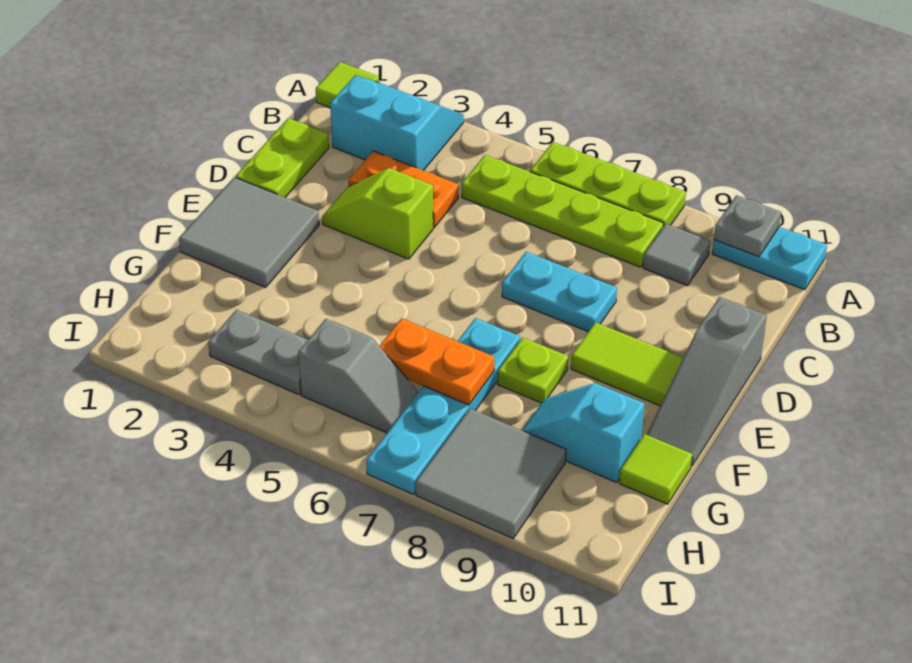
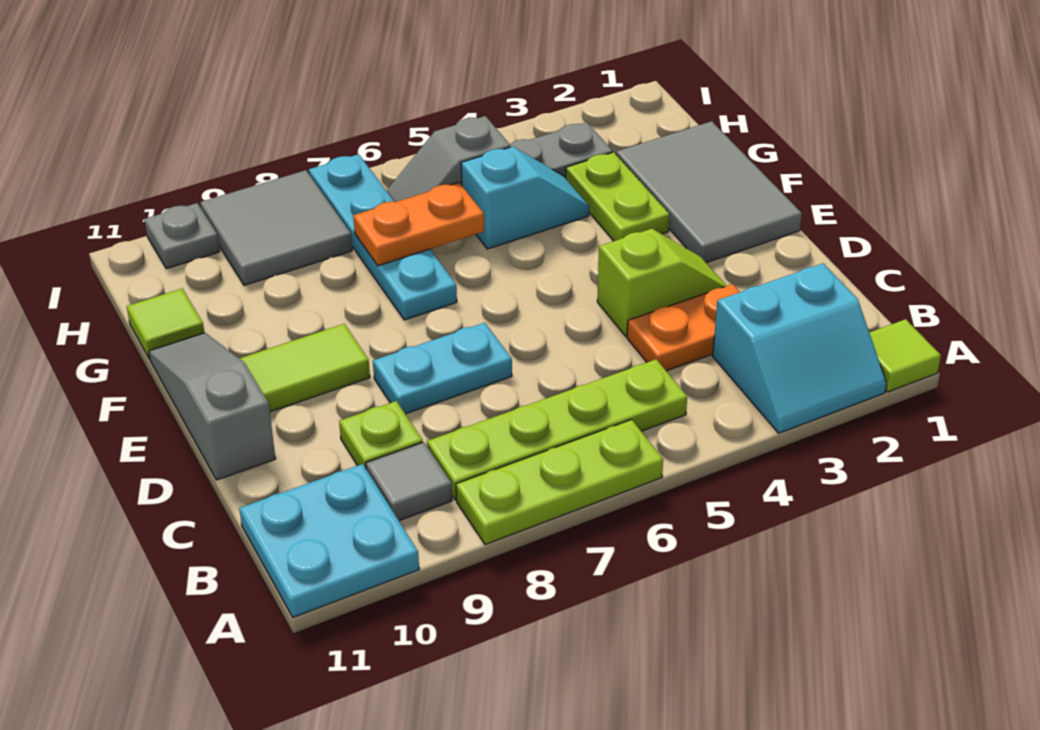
cyan 1x2 plate [712,227,827,290] -> cyan 2x2 plate [239,464,419,617]
grey 1x1 plate [714,195,781,257] -> grey 1x1 plate moved to [144,203,220,269]
lime 1x2 plate [236,118,329,197] -> lime 1x2 plate moved to [566,152,670,241]
grey 2x2 tile [179,177,319,288] -> grey 2x3 tile [616,121,802,263]
lime 1x1 plate [498,337,568,403] -> lime 1x1 plate moved to [339,401,423,468]
cyan 1x2 slope [522,383,644,482] -> cyan 1x2 slope moved to [461,147,589,249]

